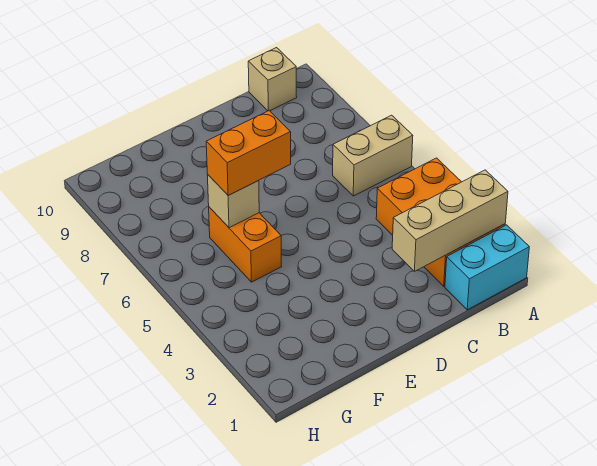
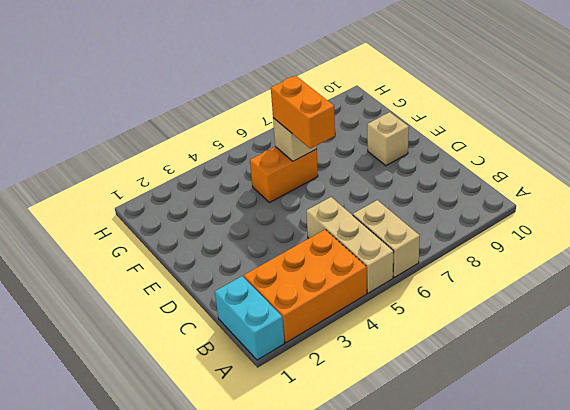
tan 1x3 brick [392,170,508,271] -> tan 1x3 brick moved to [306,197,394,293]
tan 1x1 brick [248,48,297,111] -> tan 1x1 brick moved to [367,112,409,166]

